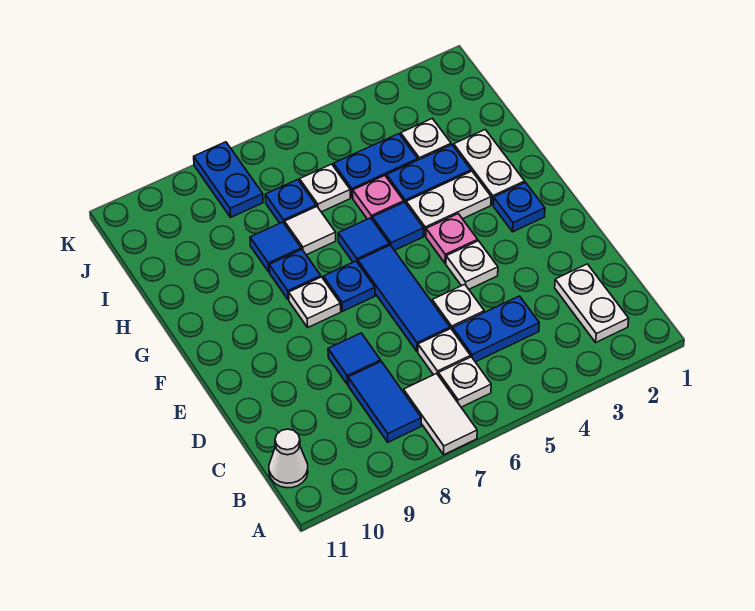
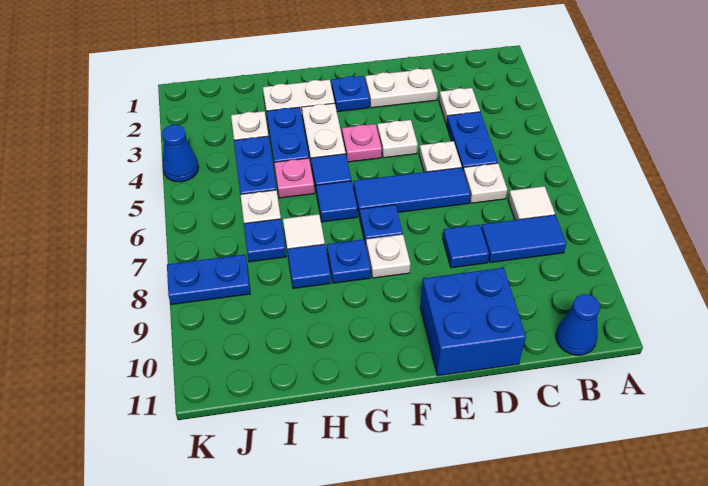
white 1x2 tile [403,373,477,455] -> white 1x1 tile [508,186,555,220]
white 1x2 plate [555,264,629,342] -> white 1x2 plate moved to [365,68,438,108]
white 1x1 plate [438,357,491,407] -> white 1x1 plate moved to [439,88,480,124]
white 1x1 cone [269,429,308,488] -> blue 1x1 cone [556,294,600,355]
none -> blue 2x2 brick [420,268,526,376]
none -> blue 1x1 cone [162,125,199,182]

